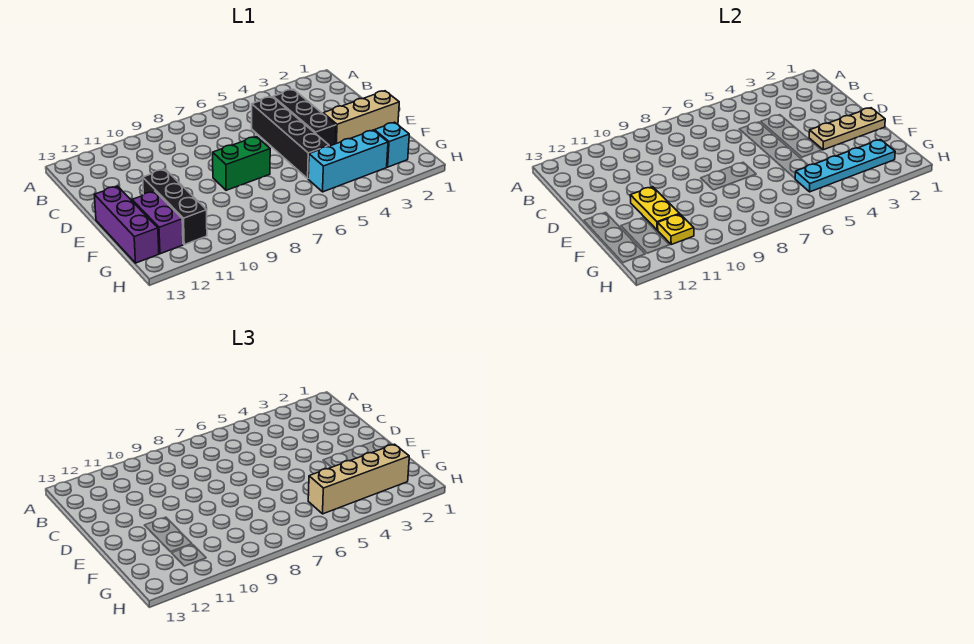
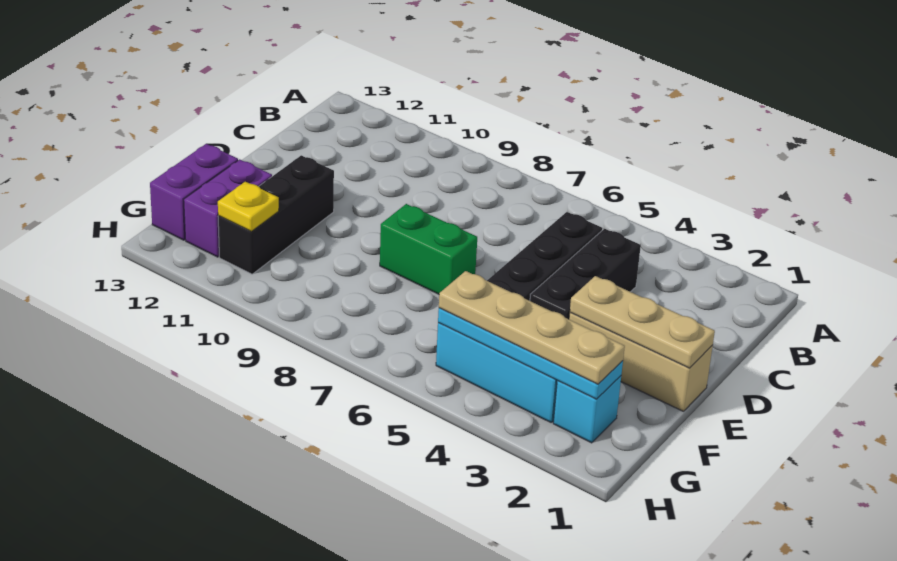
yellow 1x2 plate [630,187,679,230] -> none
purple 1x3 brick [94,186,159,263] -> purple 1x2 brick [150,144,238,240]
tan 1x4 brick [308,444,409,514] -> tan 1x4 plate [439,271,625,384]

